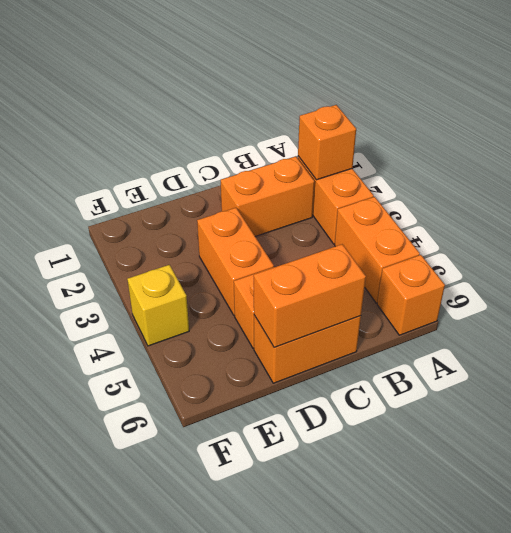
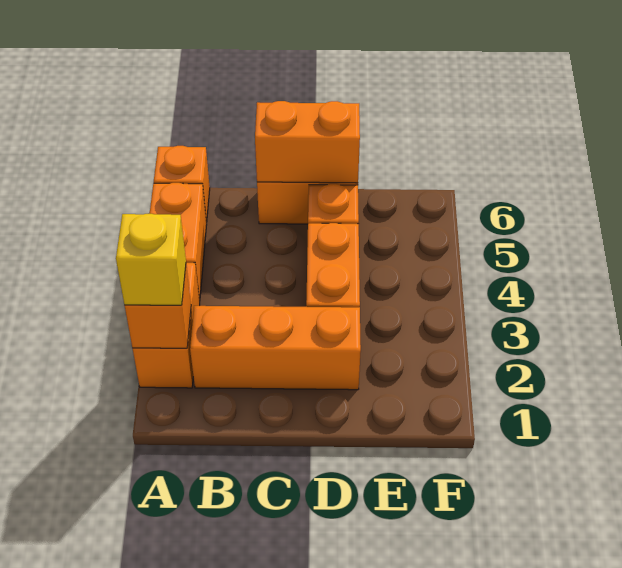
orange 1x2 brick [221,156,314,236] -> orange 1x3 brick [190,306,361,390]
yellow 1x1 brick [127,265,189,346] -> yellow 1x1 brick moved to [116,214,186,305]

